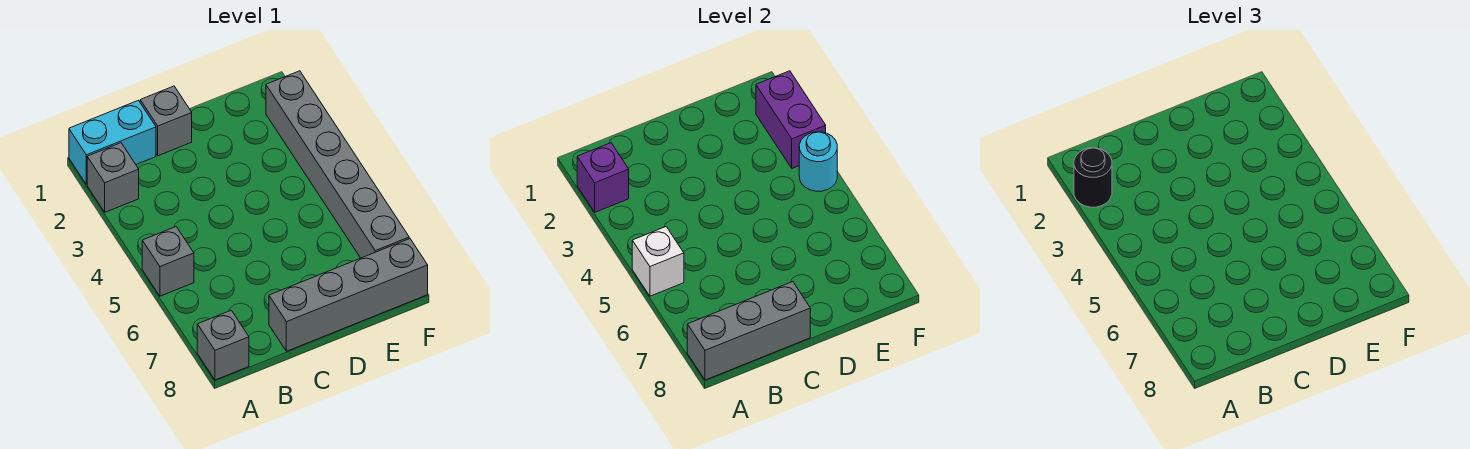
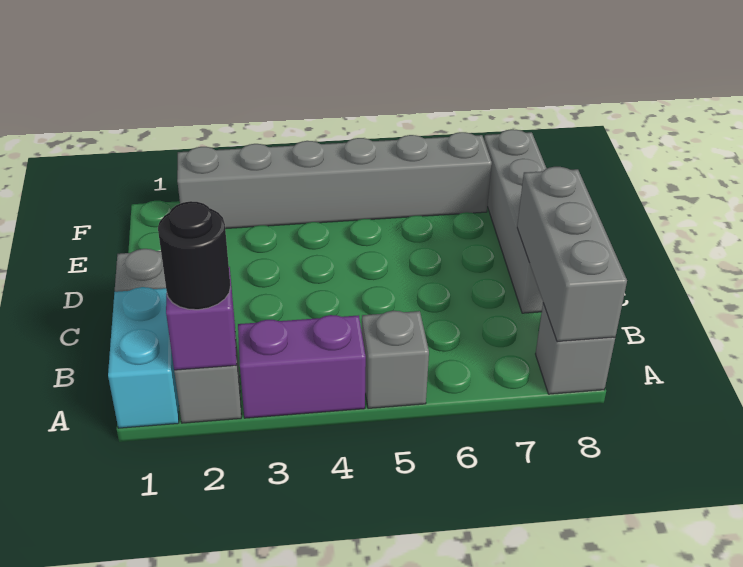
white 1x1 brick [632,227,684,296] -> none
purple 1x2 brick [756,71,826,168] -> purple 1x2 brick moved to [238,315,366,418]
cyan 1x1 round brick [799,132,837,191] -> none

